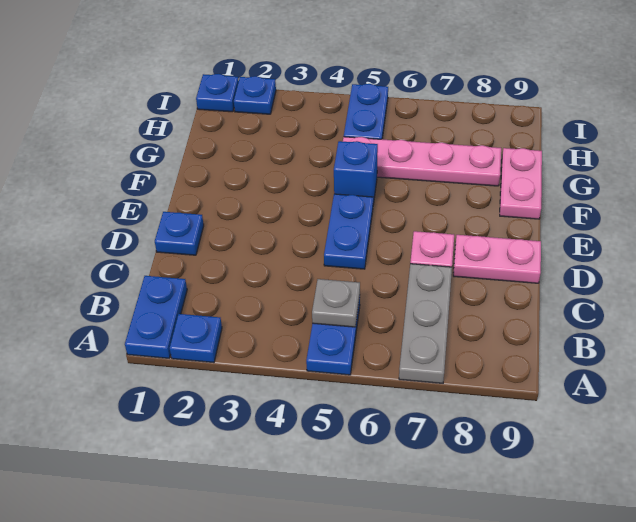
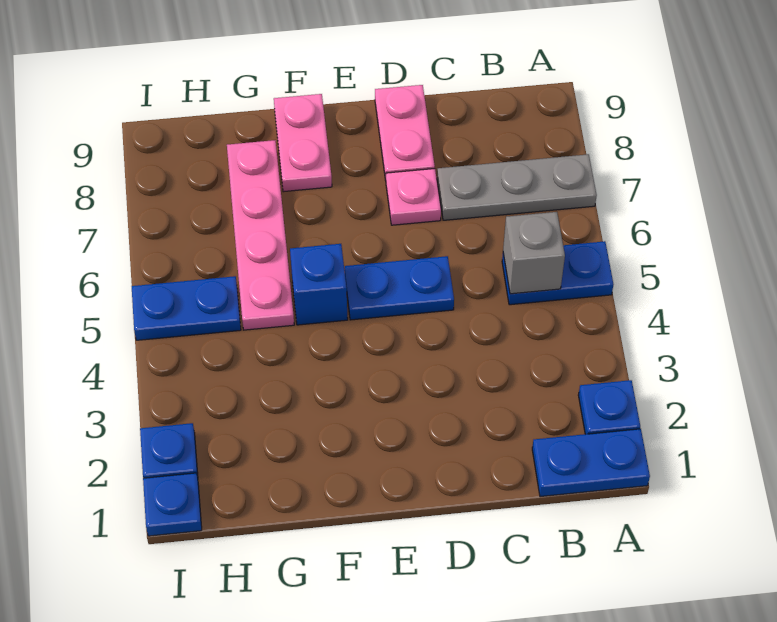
grey 1x1 plate [312,279,360,327] -> grey 1x1 brick [503,212,565,294]
blue 1x1 plate [155,212,204,255] -> none
pink 1x2 plate [500,148,542,219] -> pink 1x2 plate turned to [274,94,332,192]

